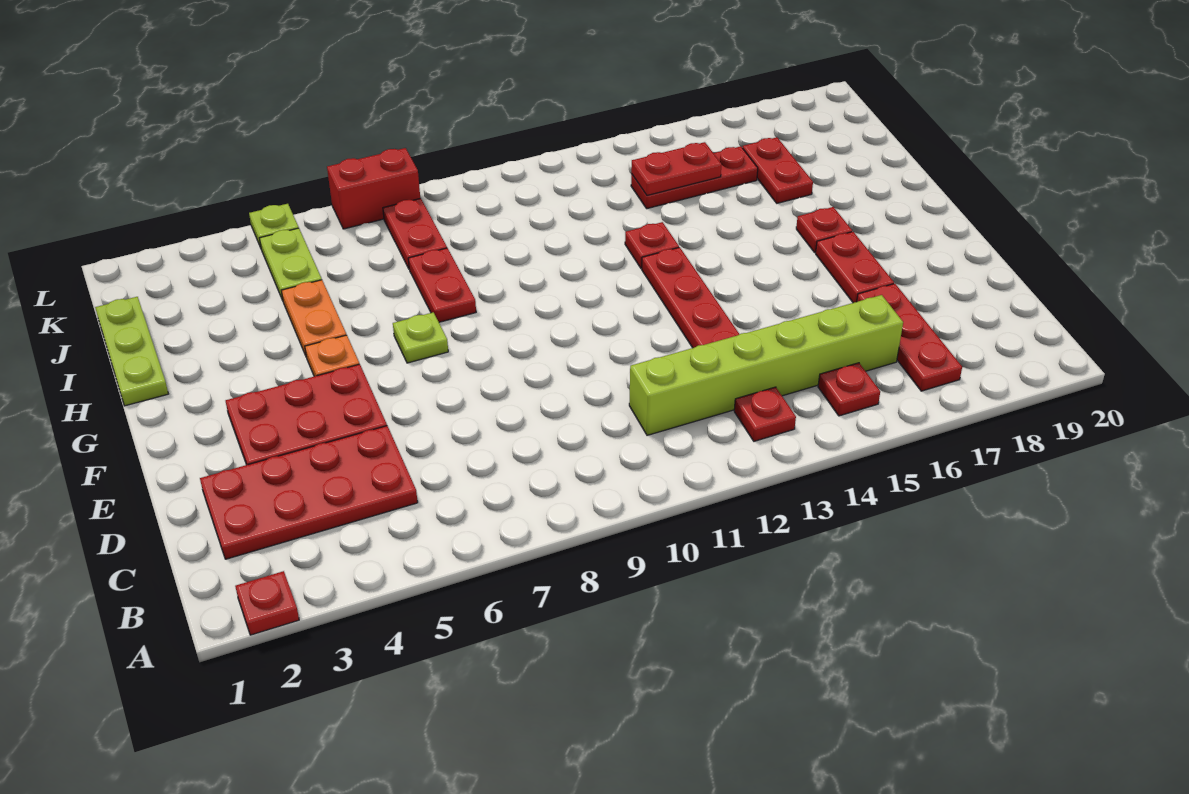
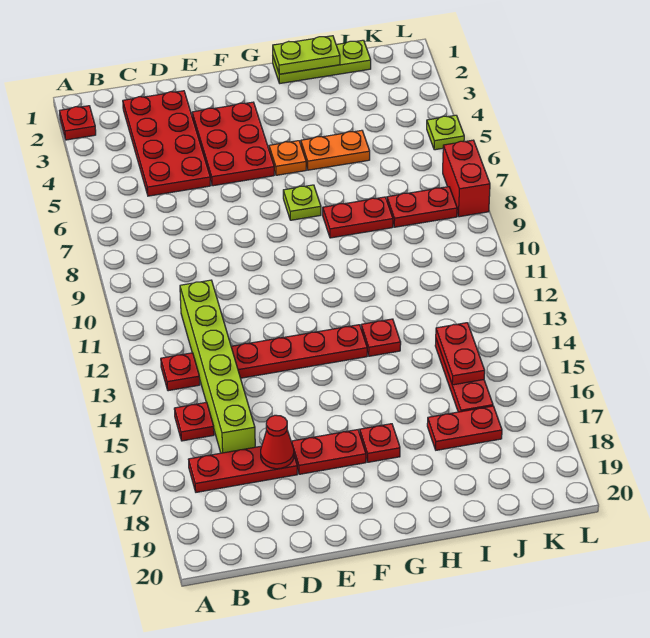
none -> red 1x1 cone [261,415,294,469]
lime 1x2 plate [260,228,322,300] -> lime 1x2 plate moved to [273,36,340,74]

